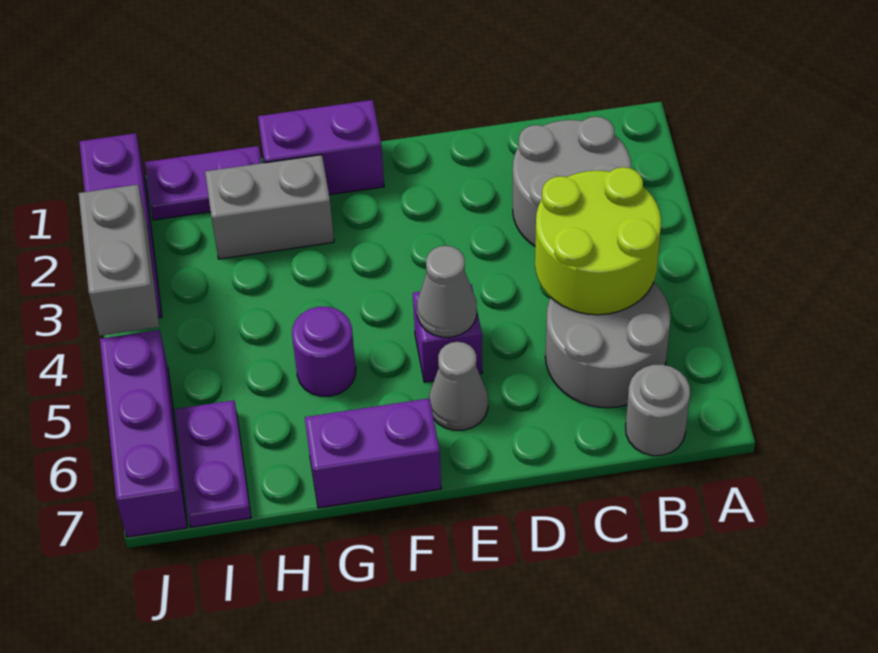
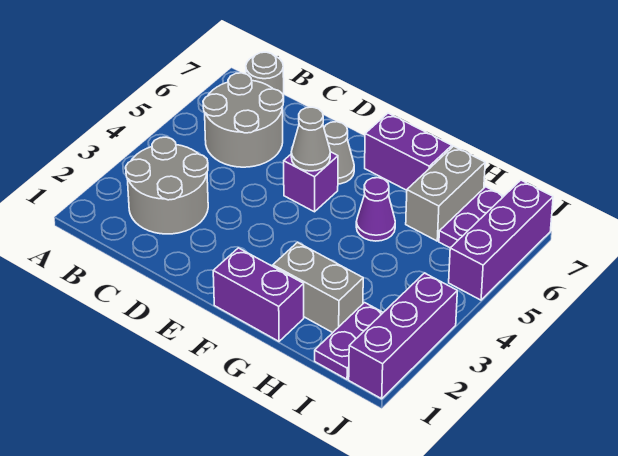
lime 2x2 round brick [535,167,661,315] -> none
purple 1x1 round brick [292,307,356,396] -> purple 1x1 cone [356,178,395,241]
purple 1x2 plate [145,146,262,220] -> purple 1x2 plate turned to [315,303,383,379]
grey 1x2 brick [79,185,159,336] -> grey 1x2 brick moved to [406,146,485,241]

